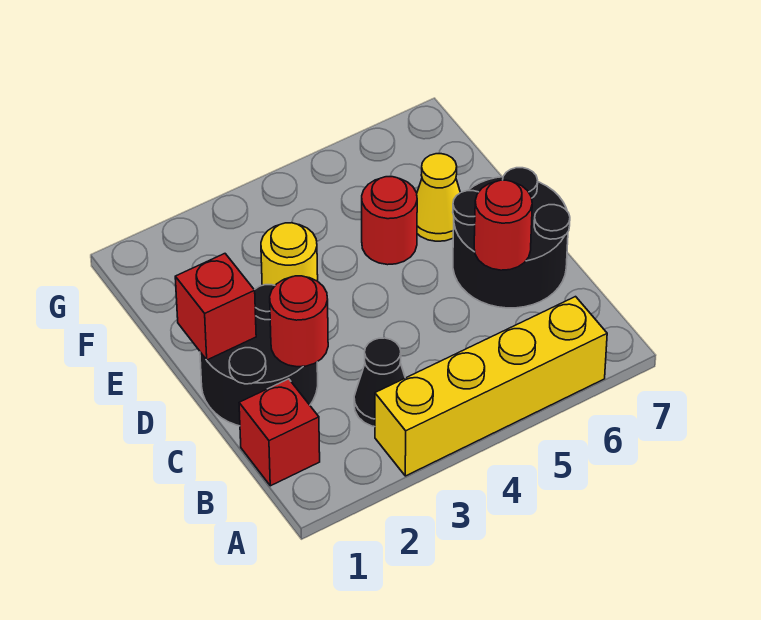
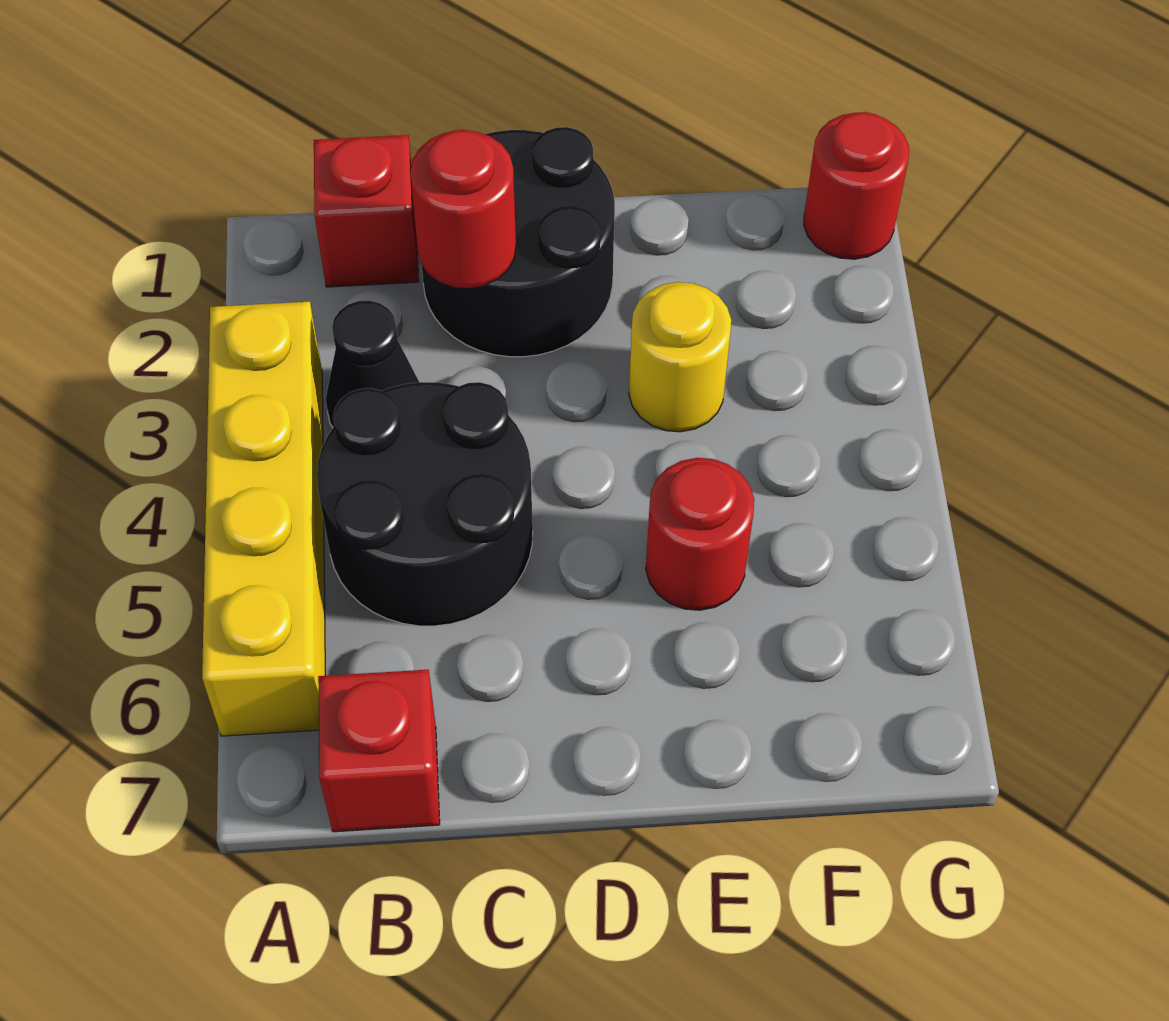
black 2x2 round brick [453,168,570,308] -> black 2x2 round brick moved to [317,382,533,626]
red 1x1 round brick [474,180,532,270] -> red 1x1 round brick moved to [804,112,909,259]
red 1x1 brick [175,254,256,360] -> red 1x1 brick moved to [318,670,440,832]
yellow 1x1 cone [417,154,460,241] -> none

